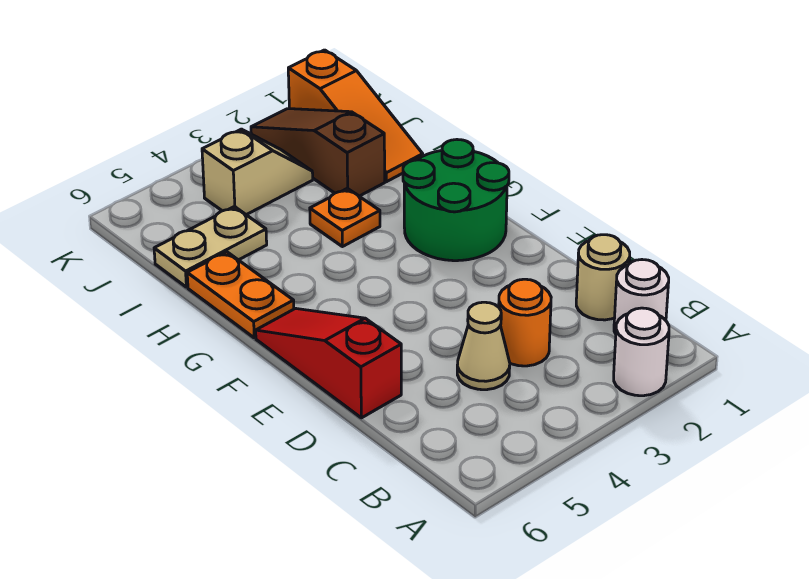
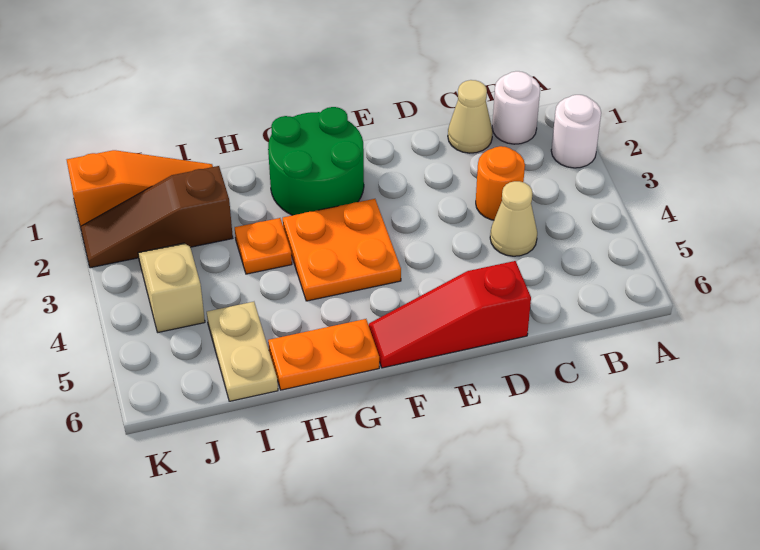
tan 1x1 round brick [576,235,630,320] -> tan 1x1 cone [448,80,493,153]
none -> orange 2x2 plate [283,199,401,301]

